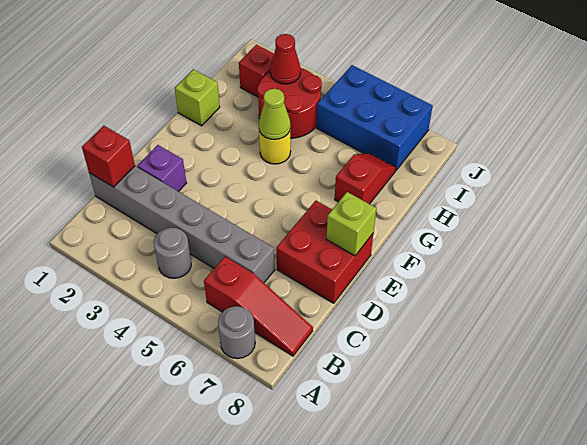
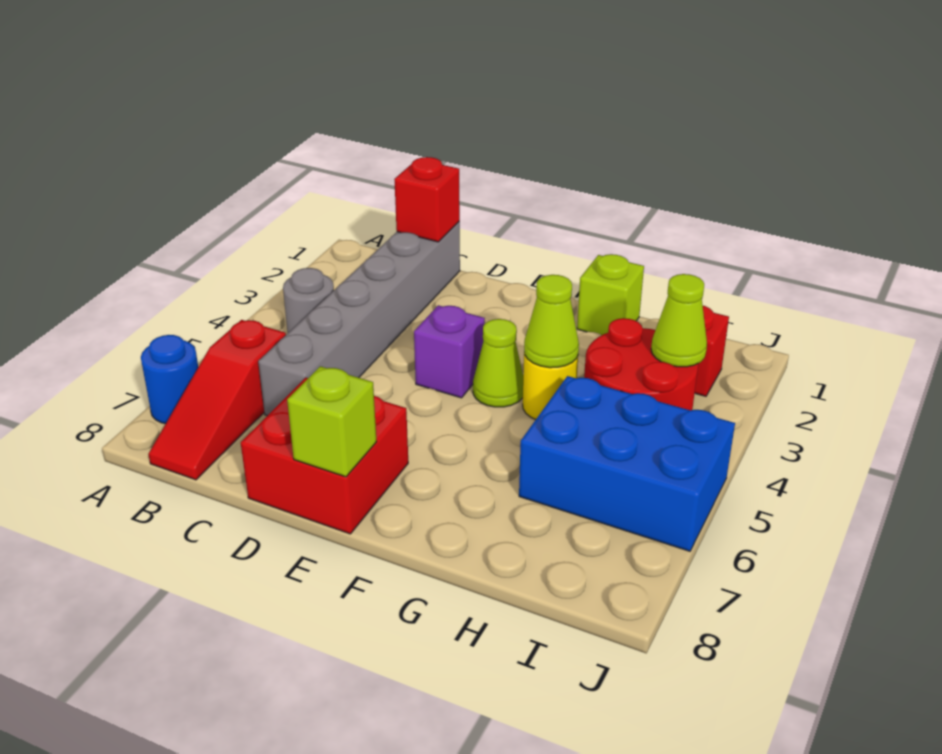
grey 1x1 round brick [218,306,255,359] -> blue 1x1 round brick [141,335,198,424]
purple 1x1 brick [137,145,186,192] -> purple 1x1 brick moved to [414,305,485,398]
none -> lime 1x1 cone [473,319,523,407]
red 1x2 slope [335,153,396,204] -> none
red 1x1 cone [270,34,301,84] -> lime 1x1 cone [651,274,707,367]
blue 2x3 brick [317,65,433,170] -> blue 2x3 brick turned to [519,376,735,551]

